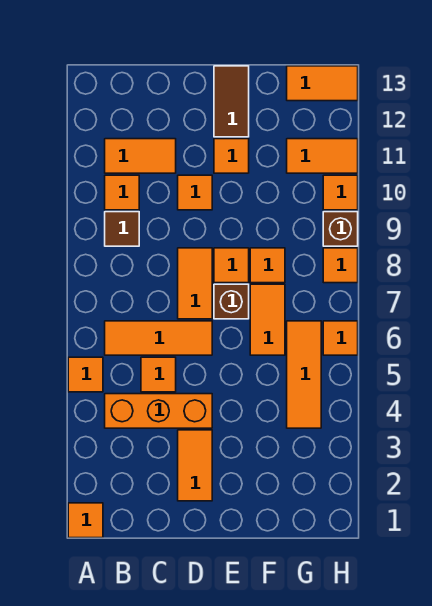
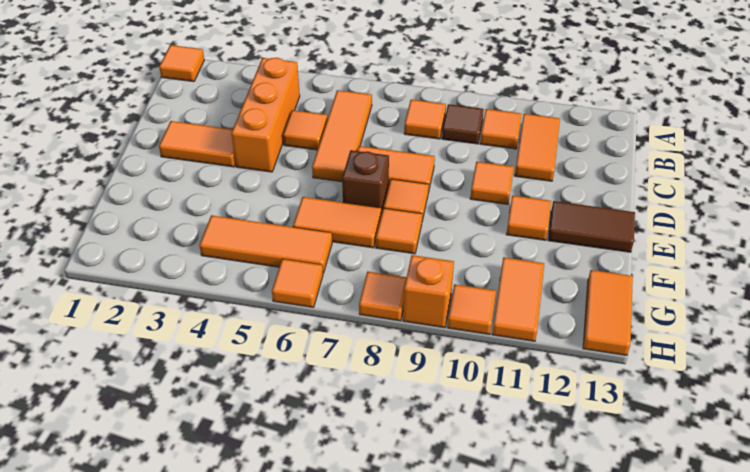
orange 1x1 tile [68,357,103,392] -> orange 1x1 tile moved to [404,100,446,139]
brown 1x1 brick [323,212,358,246] -> orange 1x1 brick [403,255,454,328]

